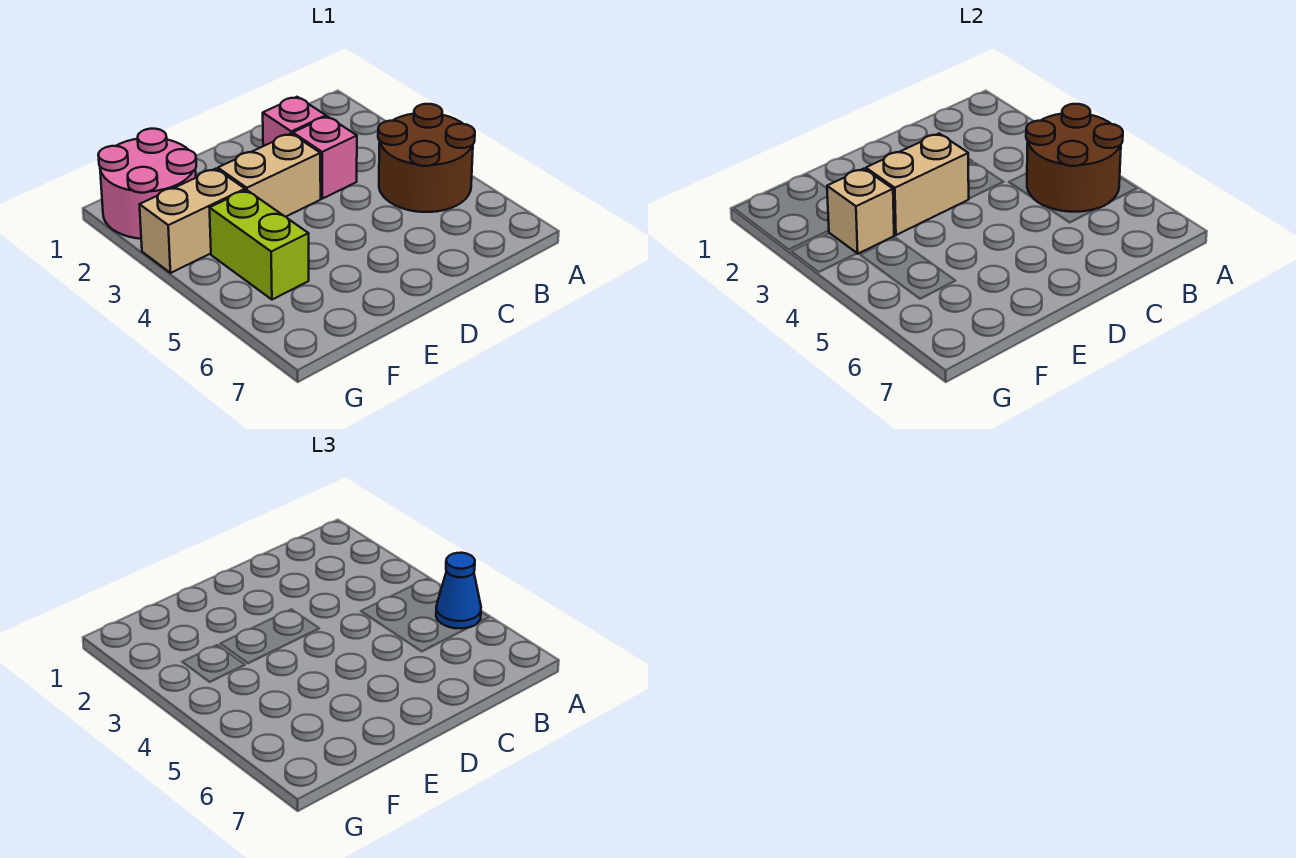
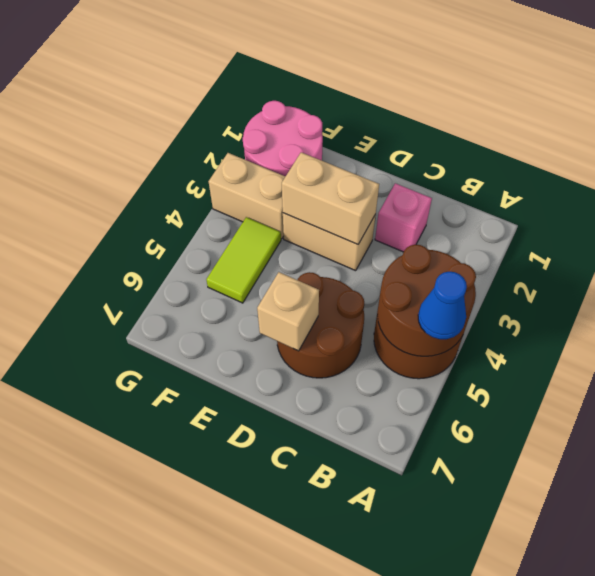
pink 1x1 brick [293,116,357,199] -> none
none -> brown 2x2 round brick [277,272,364,378]
tan 1x1 brick [827,169,894,254] -> tan 1x1 brick moved to [257,272,319,351]
lime 1x2 brick [210,190,309,300] -> lime 1x2 tile [206,217,281,303]

